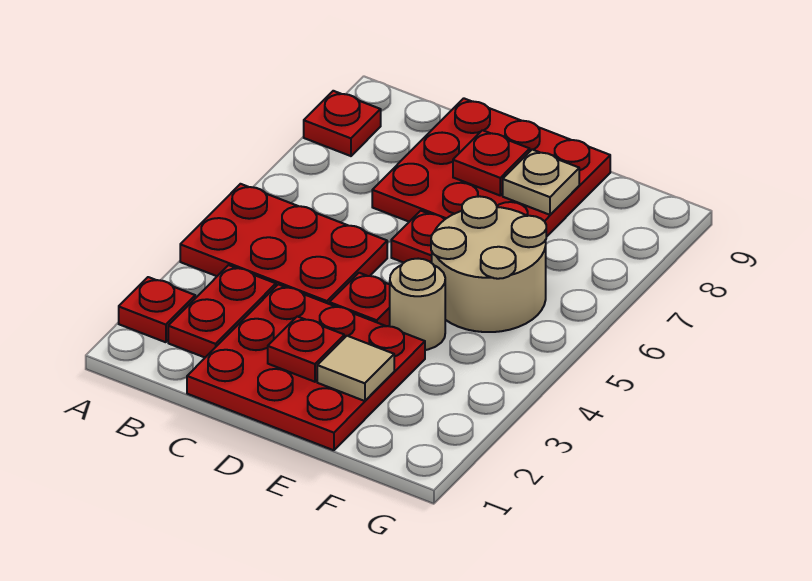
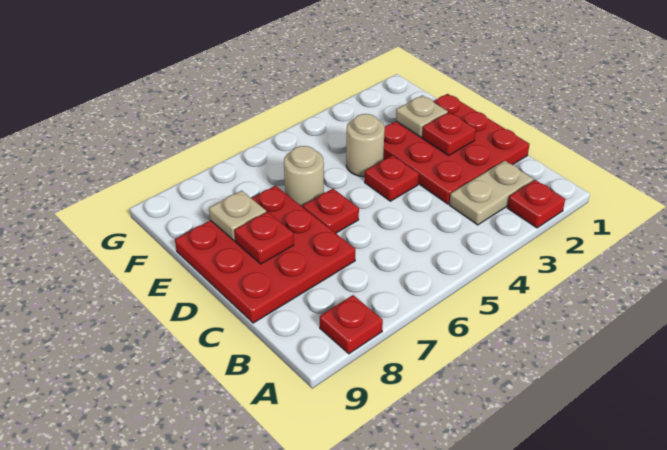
red 2x3 plate [180,184,387,304] -> none
red 1x2 plate [168,265,276,357] -> tan 1x2 plate [449,161,534,225]
tan 1x1 tile [317,336,394,401] -> tan 1x1 plate [396,95,448,137]
tan 2x2 round brick [431,196,546,332] -> tan 1x1 round brick [284,146,324,207]

